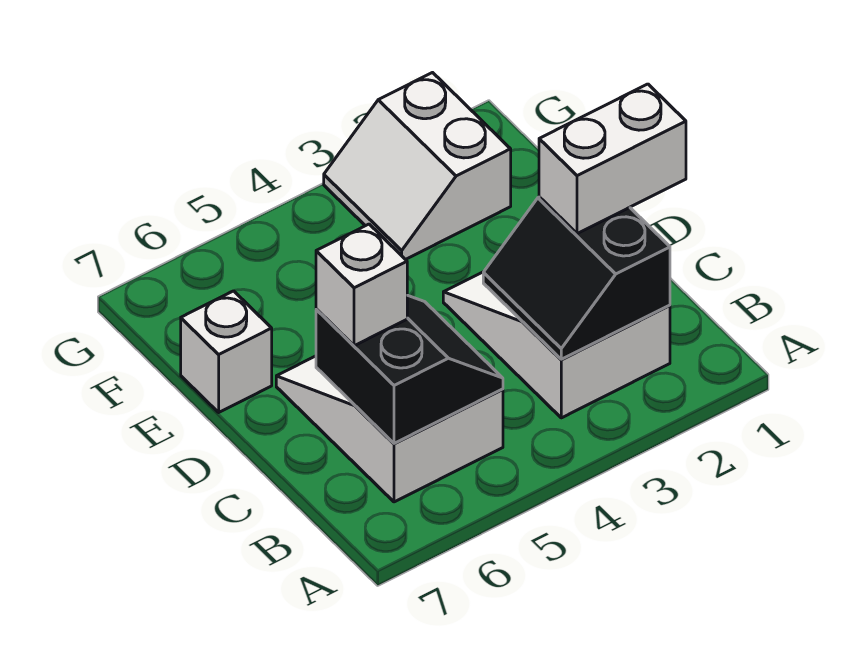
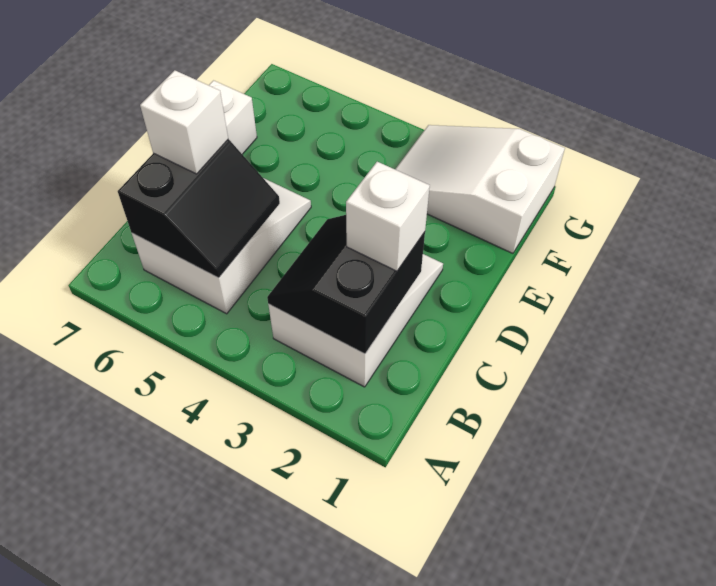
white 1x2 brick [539,84,686,234] -> white 1x1 brick [346,162,430,271]
white 2x2 slope [324,73,511,260] -> white 2x3 slope [395,125,565,253]

